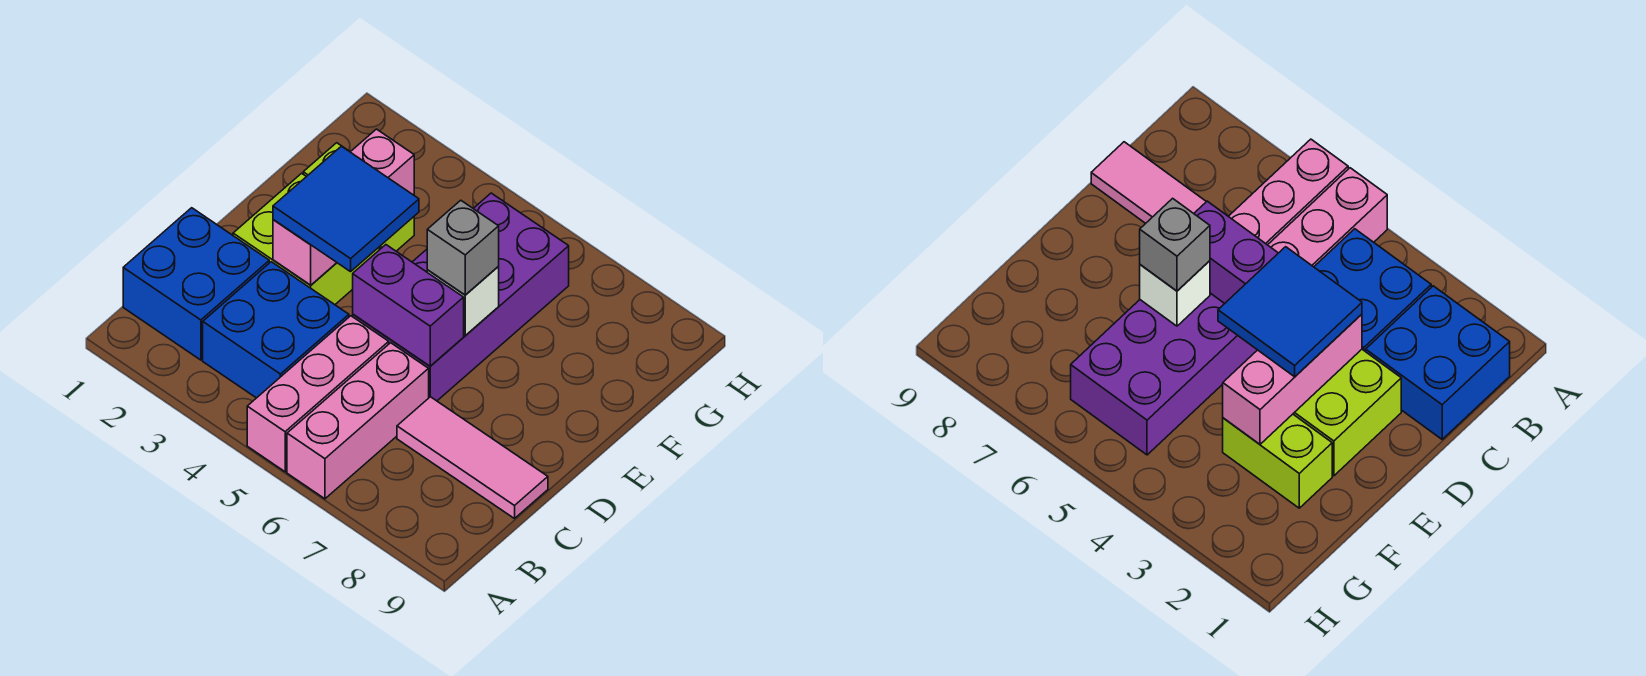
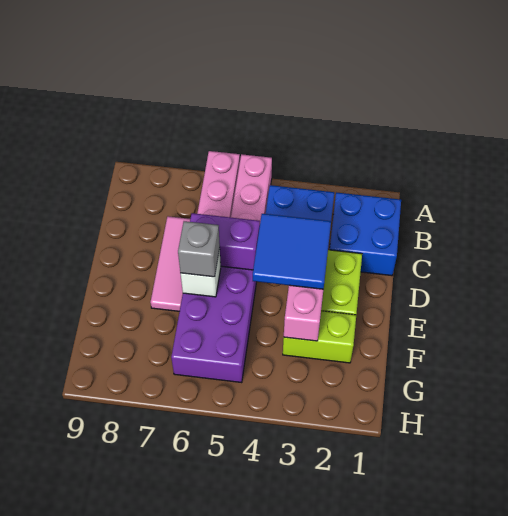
pink 1x3 tile [397,397,548,519] -> pink 1x3 tile turned to [150,216,190,311]

